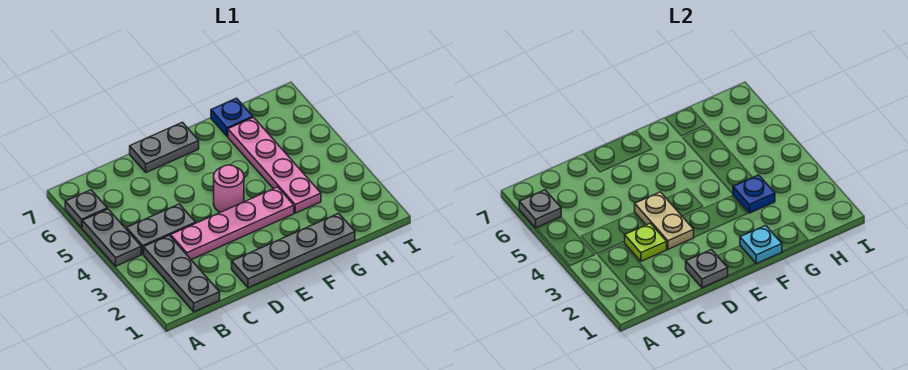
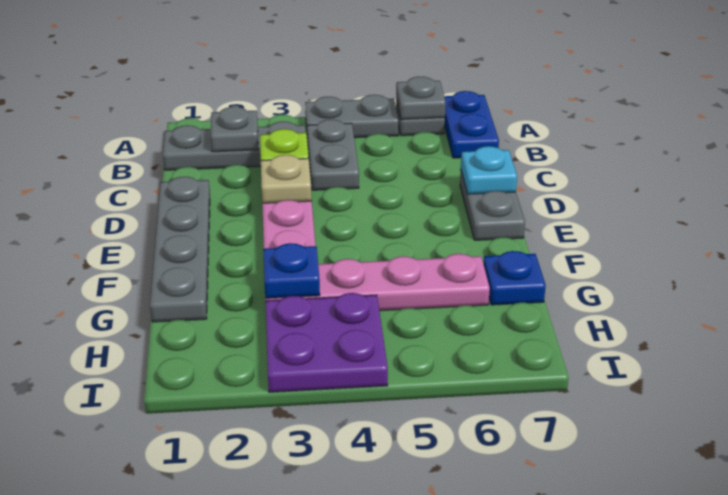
none -> blue 1x2 plate [444,91,499,158]
grey 1x1 plate [686,250,728,288] -> grey 1x1 plate moved to [211,107,258,152]
tan 1x2 plate [635,192,694,249] -> tan 1x1 plate [261,155,312,203]
pink 1x1 round brick [214,165,244,212] -> none
cyan 1x1 plate [740,225,782,264] -> cyan 1x1 plate moved to [461,146,517,194]
none -> purple 2x2 plate [266,293,388,392]

